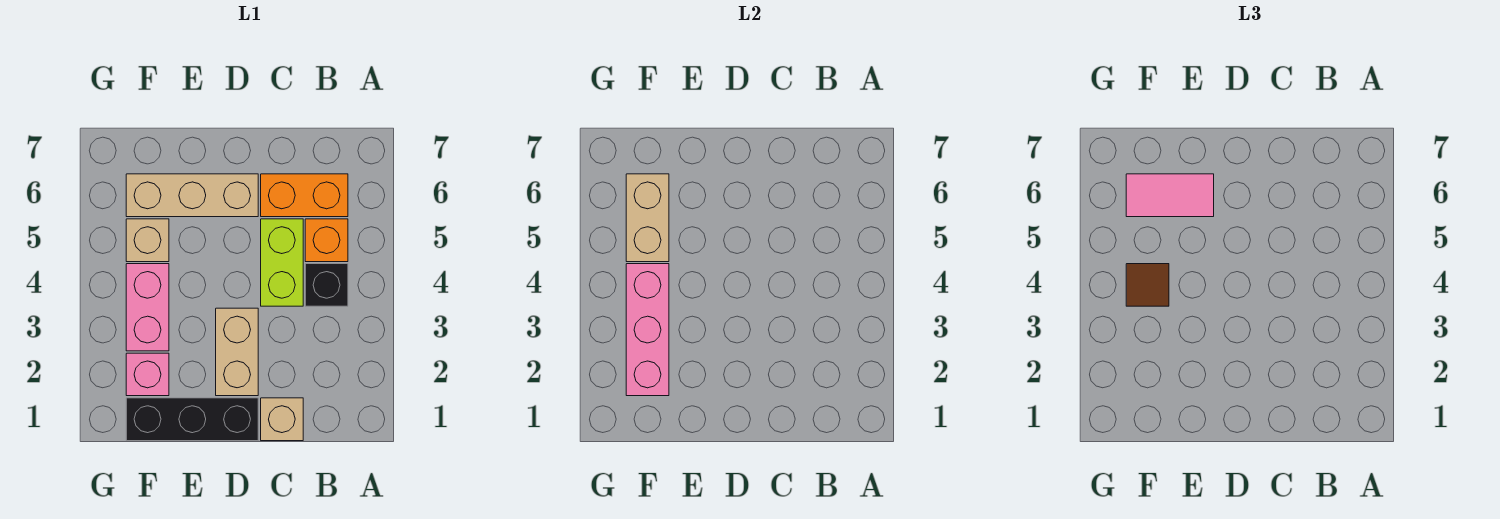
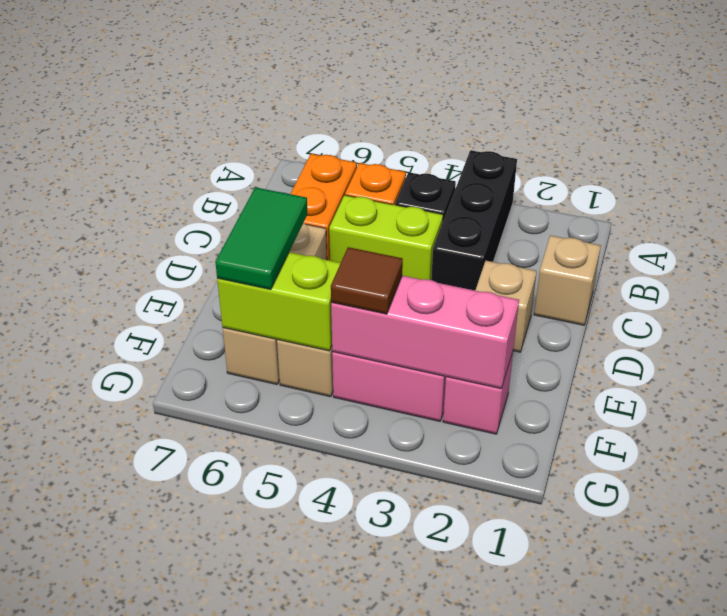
black 1x3 brick [126,398,258,441] -> black 1x3 brick moved to [431,150,517,290]
tan 1x2 brick [216,308,258,396] -> tan 1x1 brick [475,261,537,352]
pink 1x2 tile [1126,174,1214,217] -> green 1x2 tile [215,187,307,289]
tan 1x2 brick [626,174,669,262] -> lime 1x2 brick [217,252,341,351]

